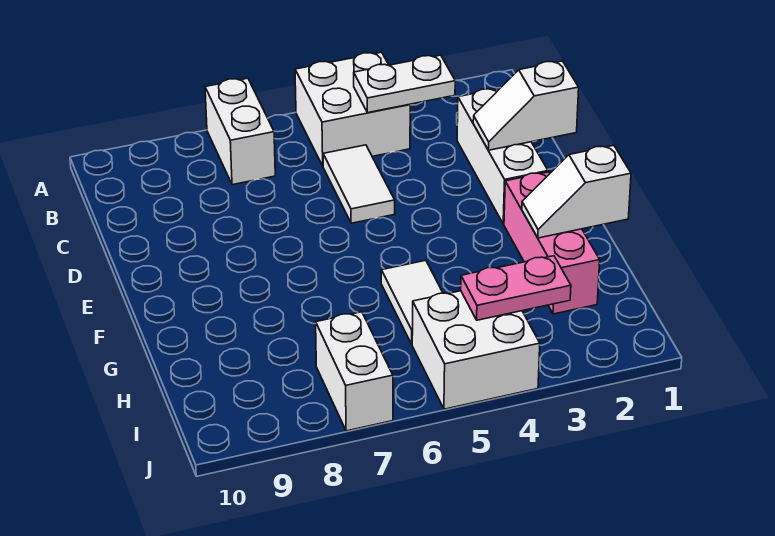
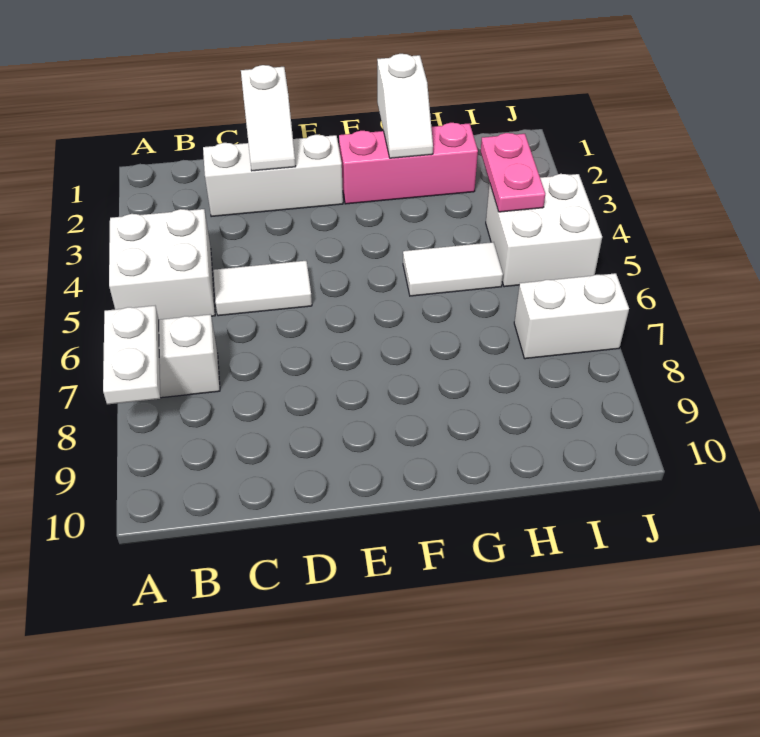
white 1x2 plate [354,55,455,113] -> white 1x2 plate moved to [103,306,160,404]

